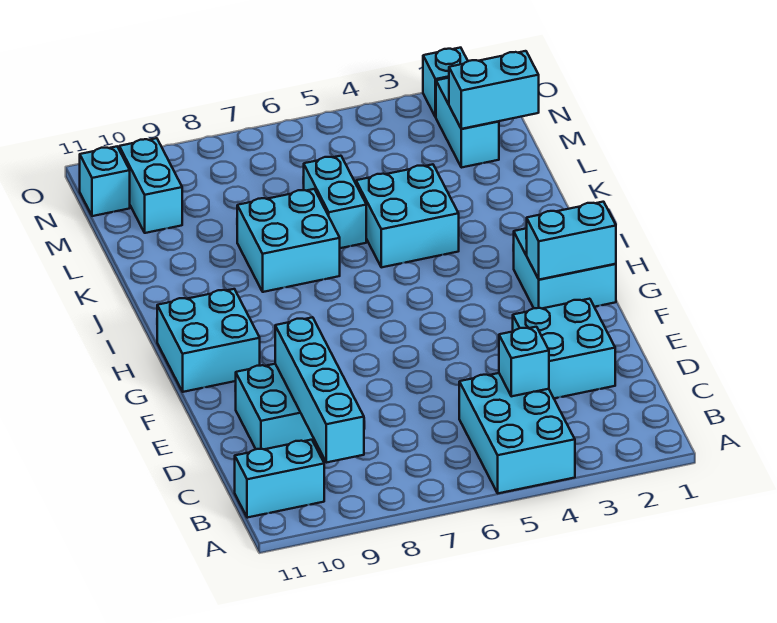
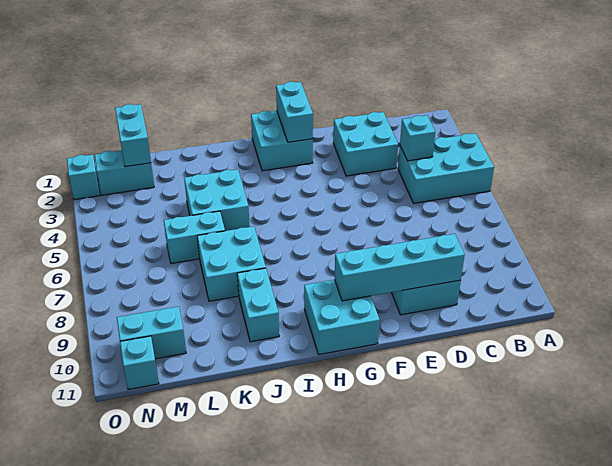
cyan 1x4 brick [275,317,364,463] -> cyan 1x4 brick moved to [335,234,465,301]
cyan 1x2 brick [235,440,324,518] -> cyan 1x2 brick moved to [237,268,279,342]

